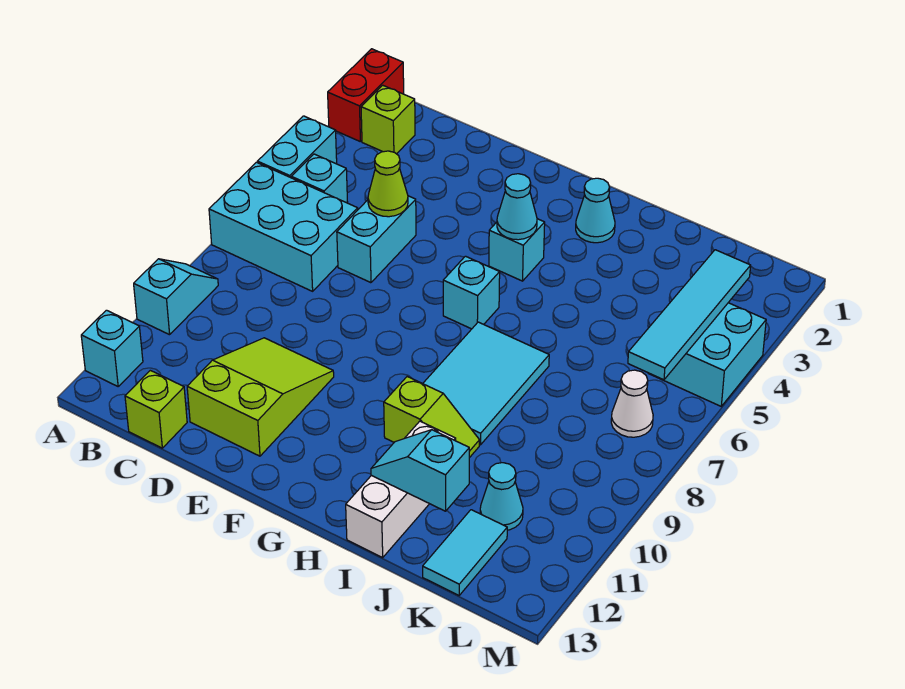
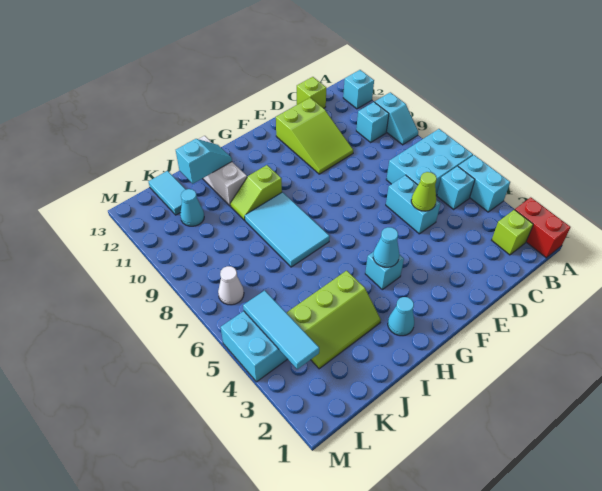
cyan 1x1 brick [443,256,500,329] -> cyan 1x1 brick moved to [356,102,389,142]
none -> lime 2x3 slope [287,271,381,369]
cyan 1x4 tile [628,250,751,380] -> cyan 1x3 tile [243,290,319,369]

